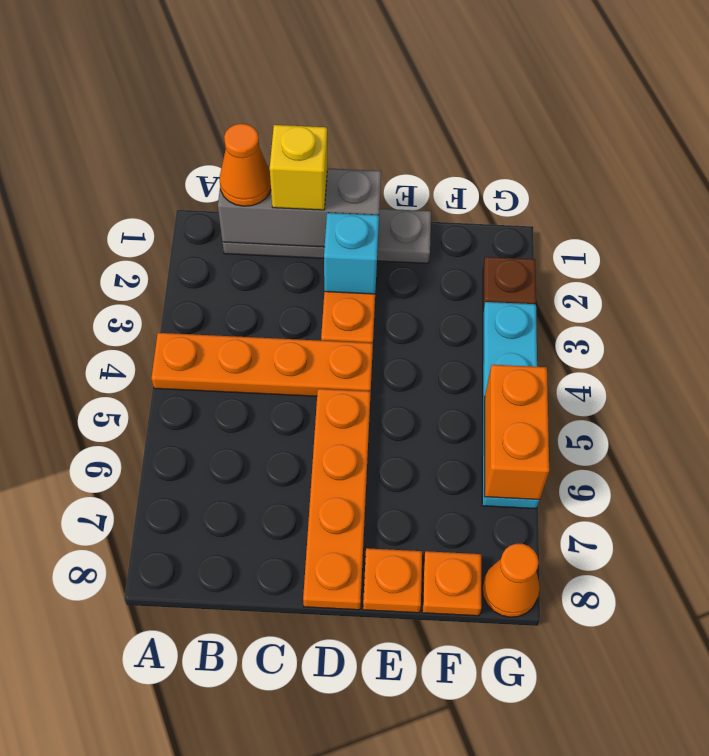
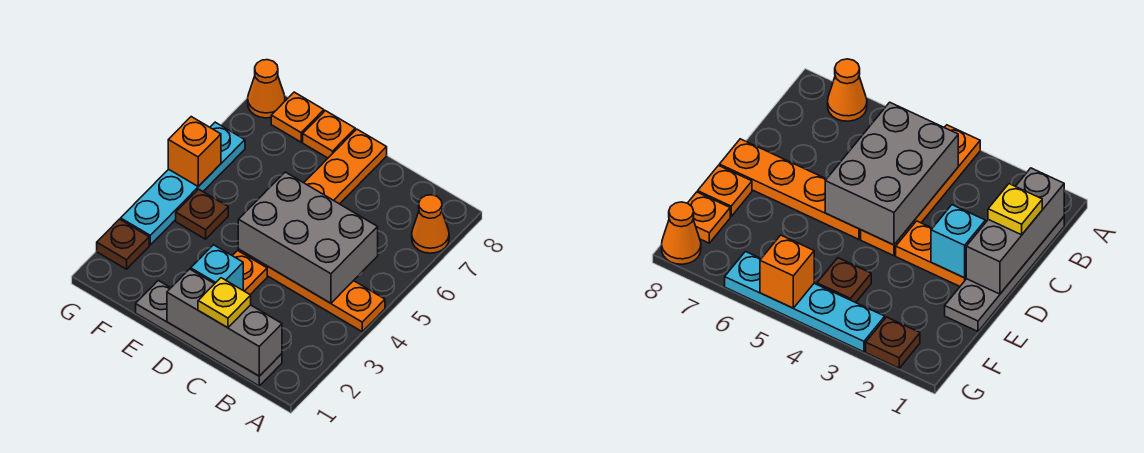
orange 1x1 cone [219,124,271,206] -> orange 1x1 cone moved to [412,195,449,253]
none -> grey 2x3 brick [238,172,378,303]
yellow 1x1 brick [270,125,327,210] -> yellow 1x1 plate [198,278,251,328]
none -> brown 1x1 plate [176,189,228,239]
orange 1x2 brick [485,365,549,500] -> orange 1x1 brick [168,117,221,186]

